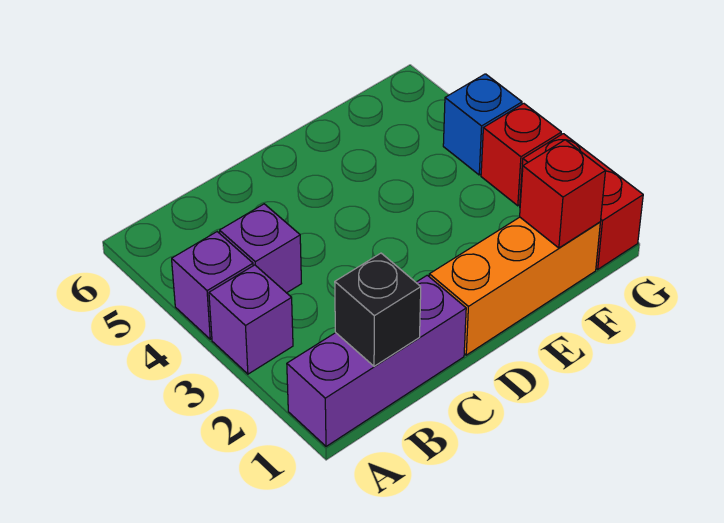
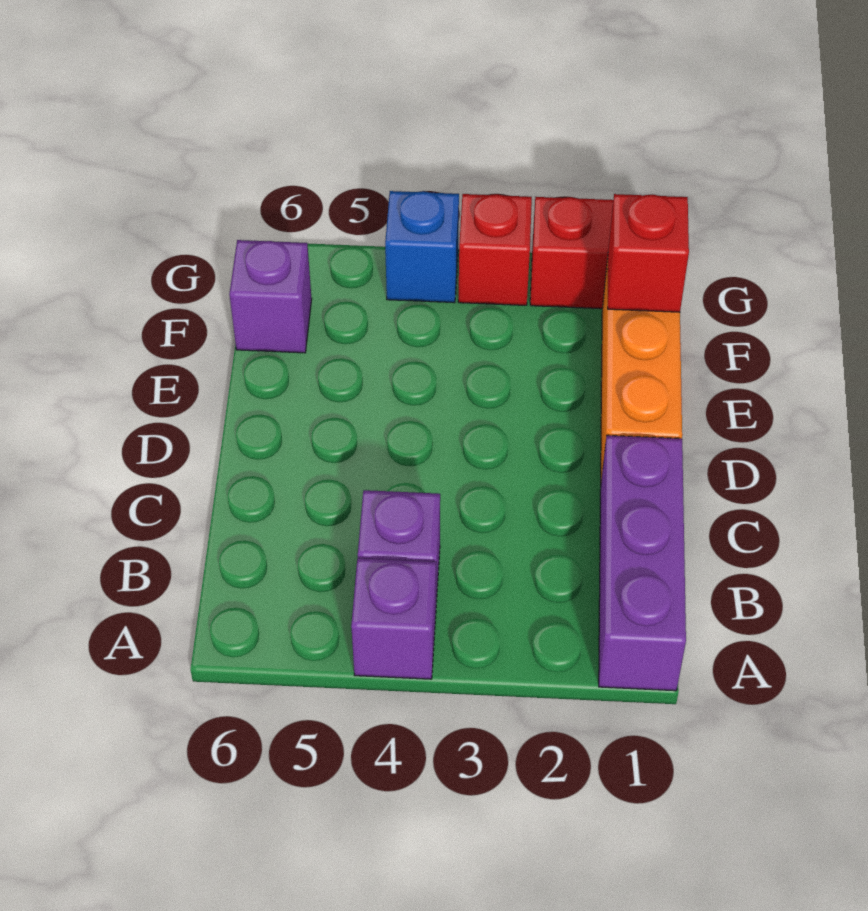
purple 1x1 brick [209,265,293,374] -> purple 1x1 brick moved to [229,240,312,353]
black 1x1 brick [335,253,421,366] -> none

